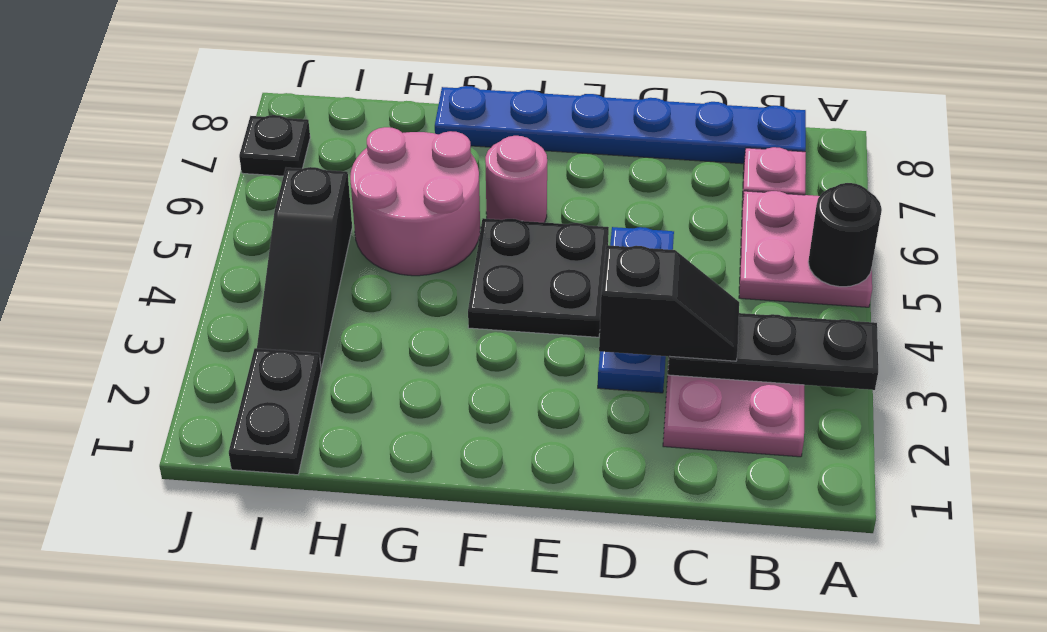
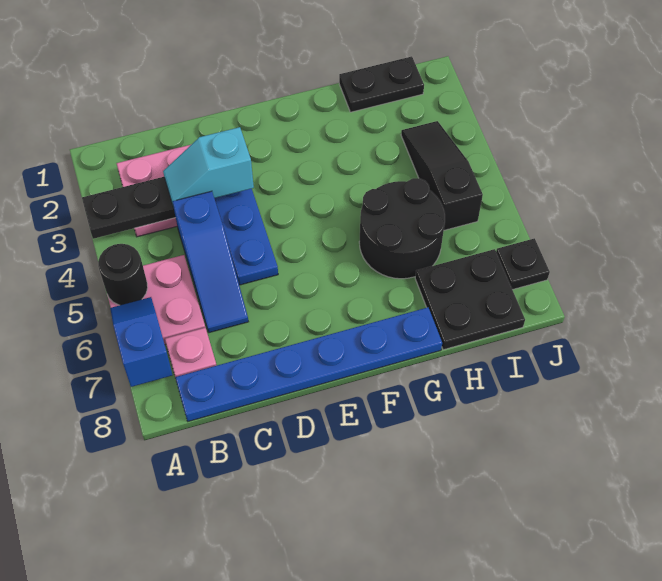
none -> blue 1x2 slope [110,297,172,387]
black 1x2 slope [599,245,739,361] -> cyan 1x2 slope [163,127,254,205]
none -> blue 1x3 slope [172,191,248,333]
black 2x2 plate [468,218,609,337] -> black 2x2 plate moved to [415,249,525,350]
pink 1x1 round brick [485,136,547,223] -> none
pink 2x2 round brick [350,127,480,276] -> black 2x2 round brick [359,178,445,279]
black 1x2 plate [229,348,321,475] -> black 1x2 plate turned to [339,56,424,112]

